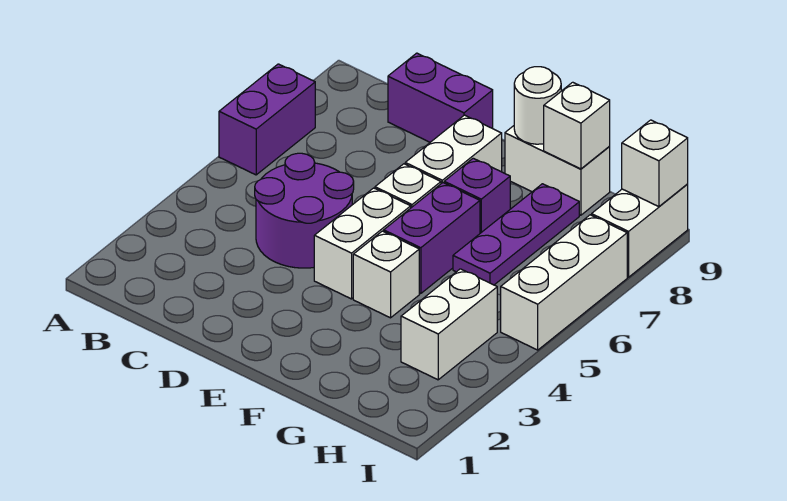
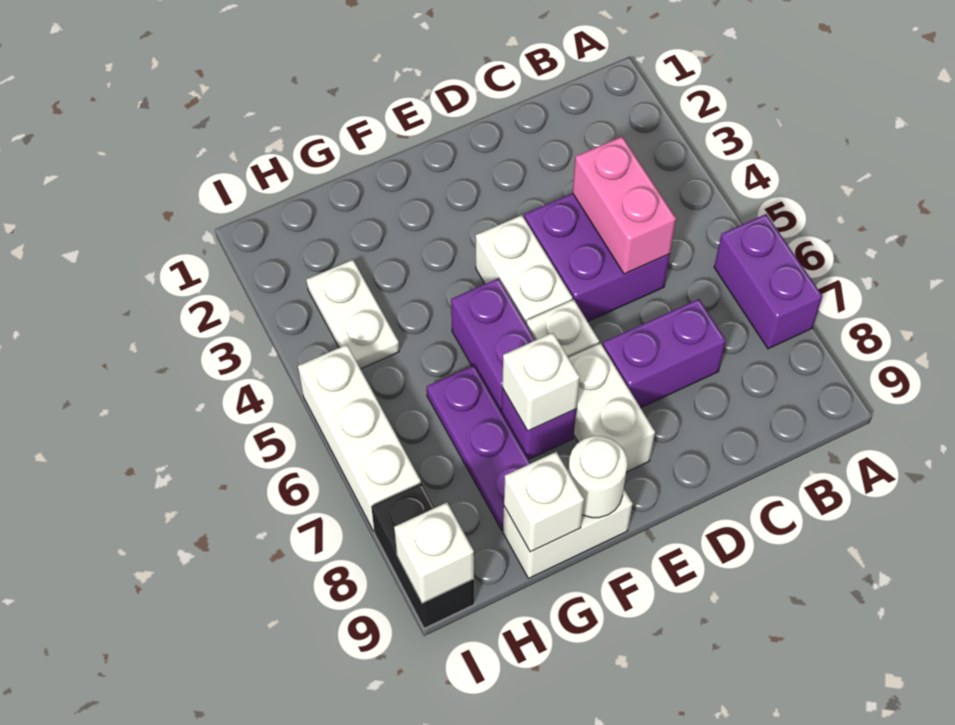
purple 2x2 round brick [255,153,354,268] -> purple 2x2 brick [524,193,670,322]
none -> pink 1x2 brick [573,137,676,274]
purple 1x2 brick [388,53,493,142] -> purple 1x2 brick moved to [603,299,726,408]
white 1x1 brick [353,231,419,318] -> white 1x1 brick moved to [502,333,580,431]
white 1x2 brick [401,269,497,380] -> white 1x2 plate [306,260,399,369]
white 1x2 brick [592,184,688,277] -> black 1x2 brick [371,483,474,628]

